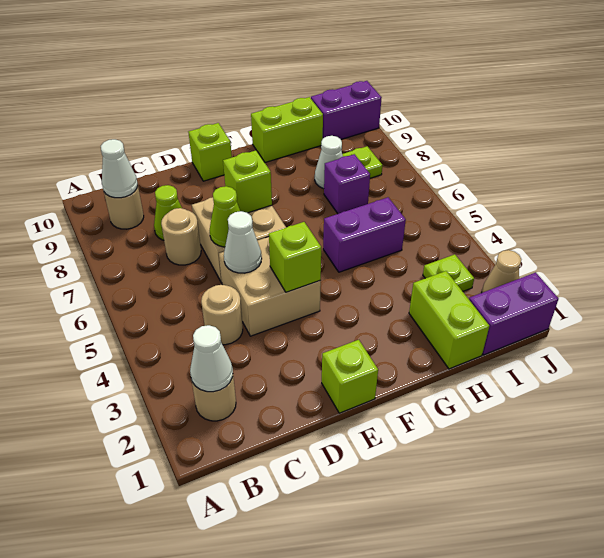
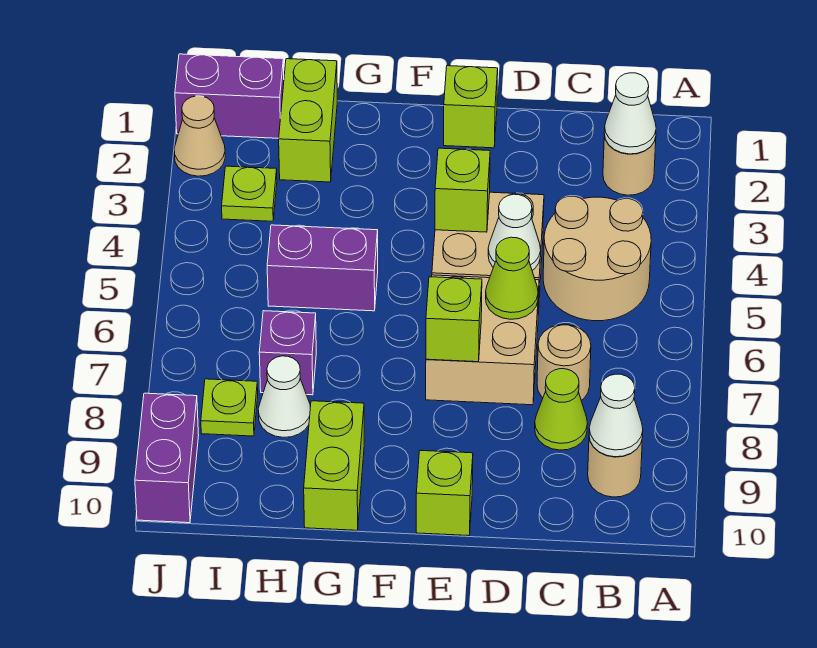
tan 1x1 round brick [201,285,243,345] -> tan 2x2 round brick [543,196,651,321]
lime 1x2 brick [251,97,323,162] -> lime 1x2 brick turned to [304,401,364,530]
purple 1x2 brick [311,81,382,140] -> purple 1x2 brick turned to [135,393,199,523]

